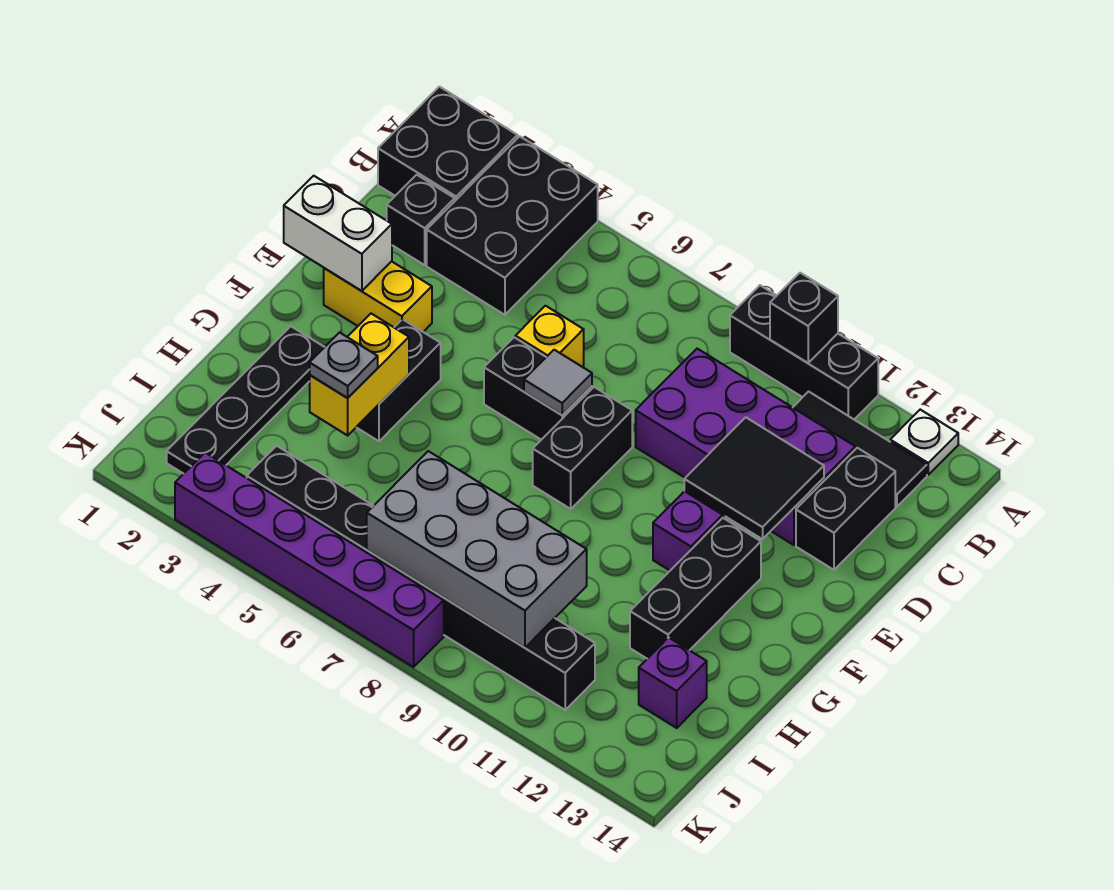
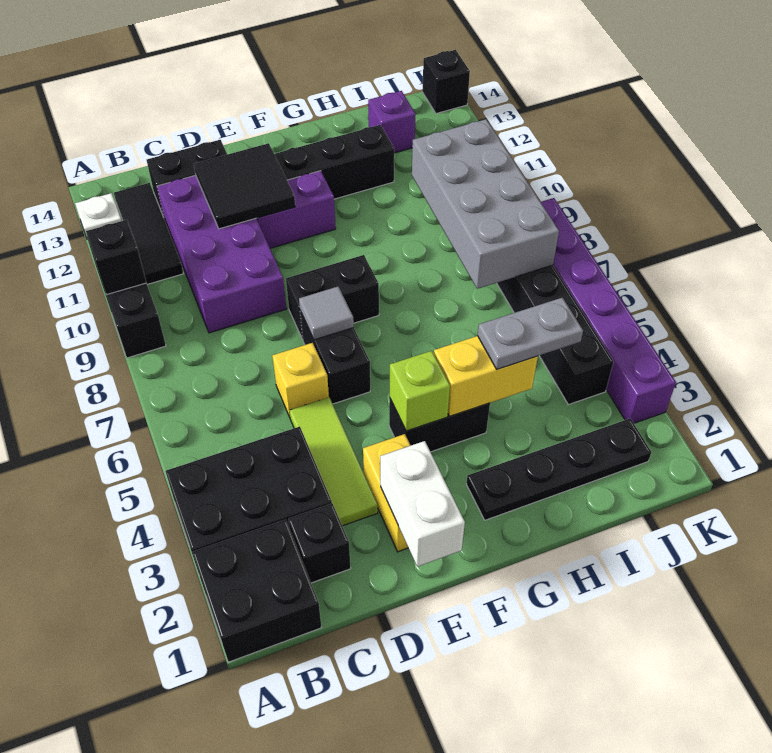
none -> lime 1x3 tile [289,397,378,526]
none -> lime 1x1 brick [390,351,450,431]
grey 1x1 plate [310,333,378,398] -> grey 1x2 plate [478,298,583,369]
none -> black 1x1 brick [422,50,470,114]

